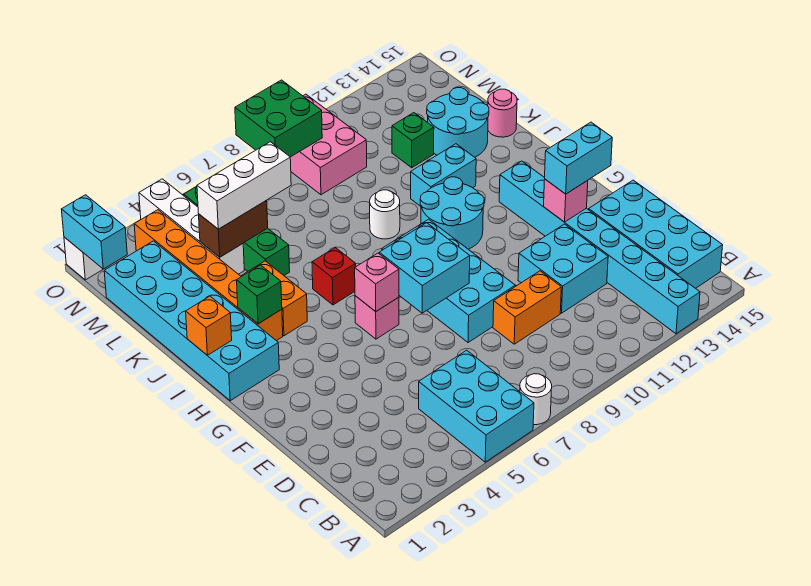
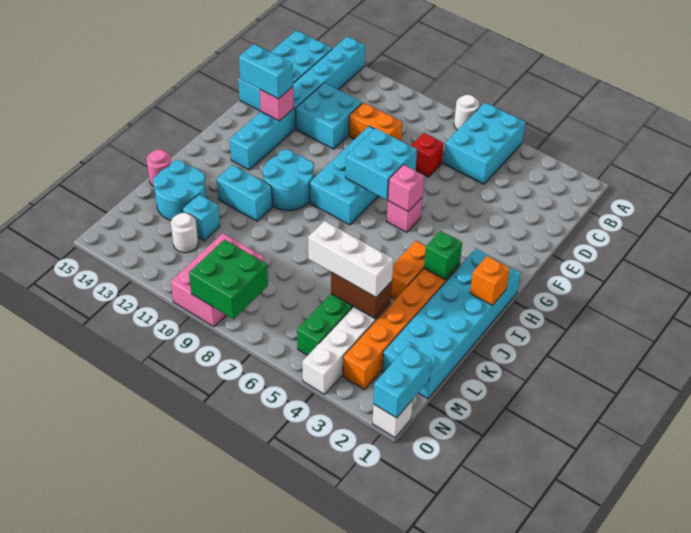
red 1x1 brick [312,248,356,305] -> red 1x1 brick moved to [411,133,444,177]
white 1x1 round brick [370,190,400,239] -> white 1x1 round brick moved to [171,213,198,253]
green 1x1 brick [392,113,434,168] -> cyan 1x1 brick [183,194,220,240]

